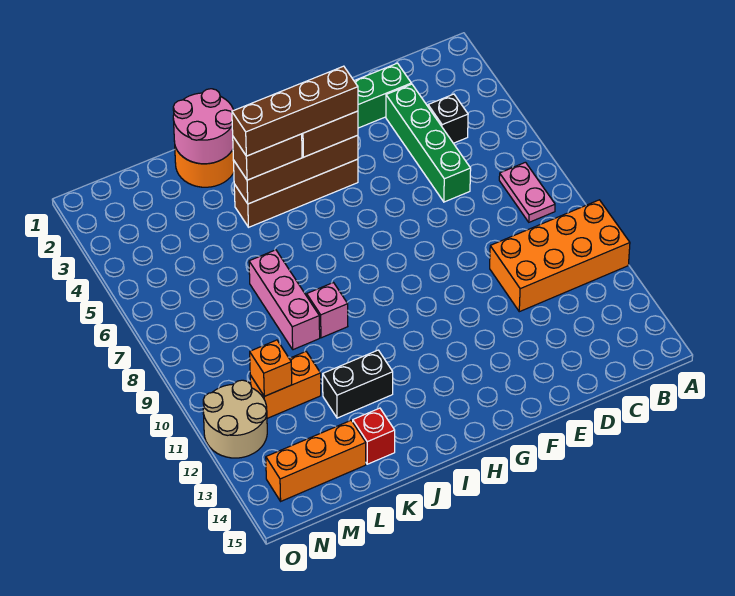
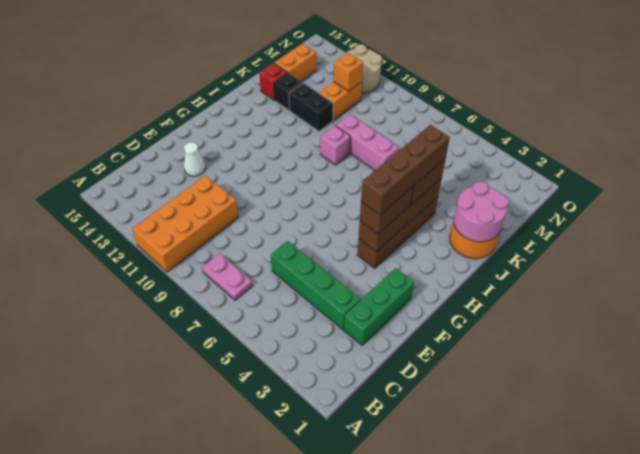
black 1x1 brick [428,94,468,143] -> black 1x1 brick moved to [274,73,302,110]
none -> white 1x1 cone [184,142,205,176]
black 1x2 brick [323,350,393,418] -> black 1x2 brick turned to [289,83,333,131]
orange 1x3 brick [266,421,366,501] -> orange 1x2 brick [274,43,317,81]

